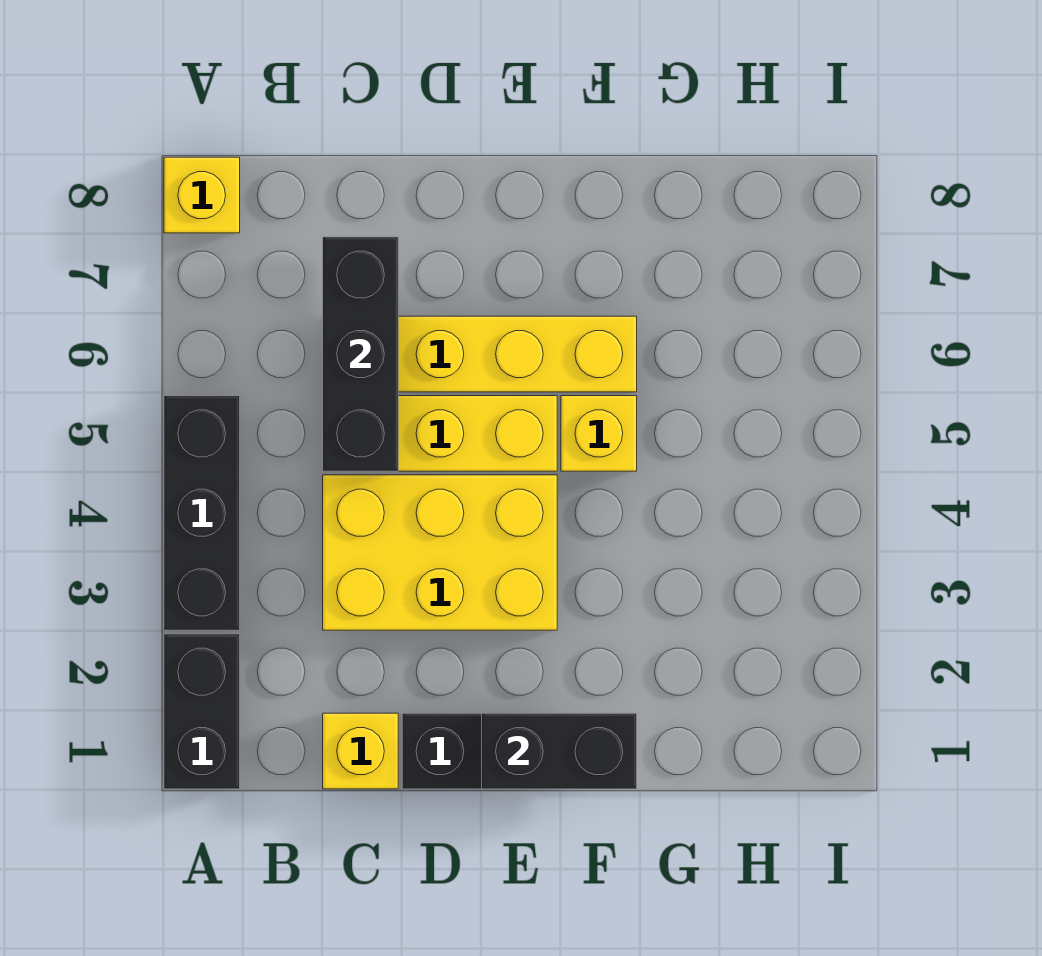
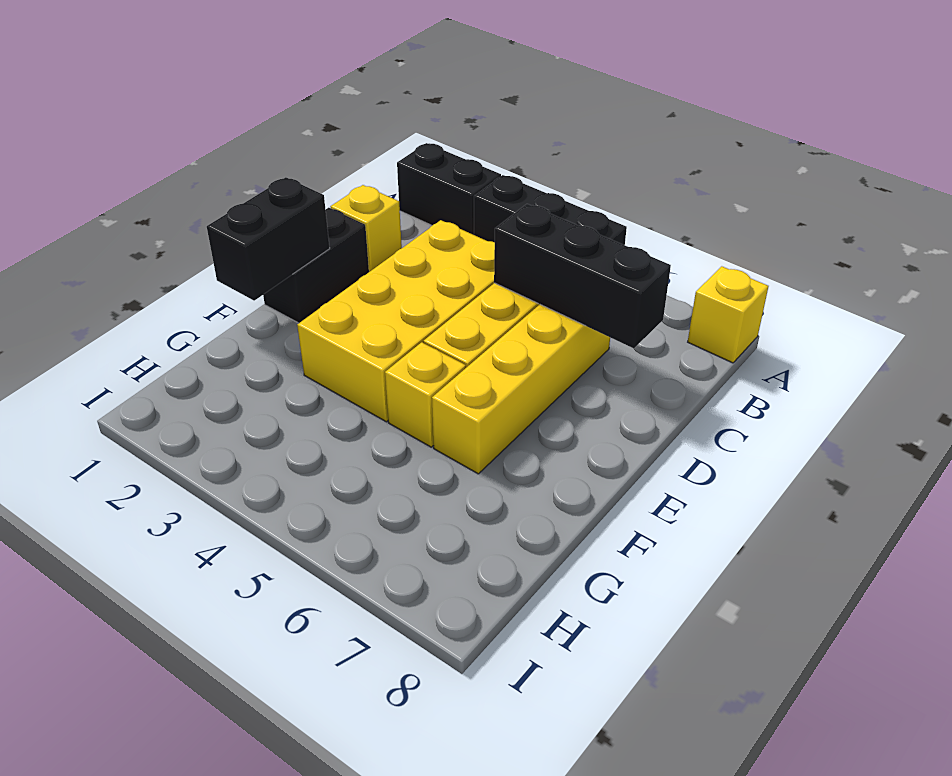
yellow 2x3 brick [323,475,557,630] -> yellow 2x4 brick [297,220,495,422]

